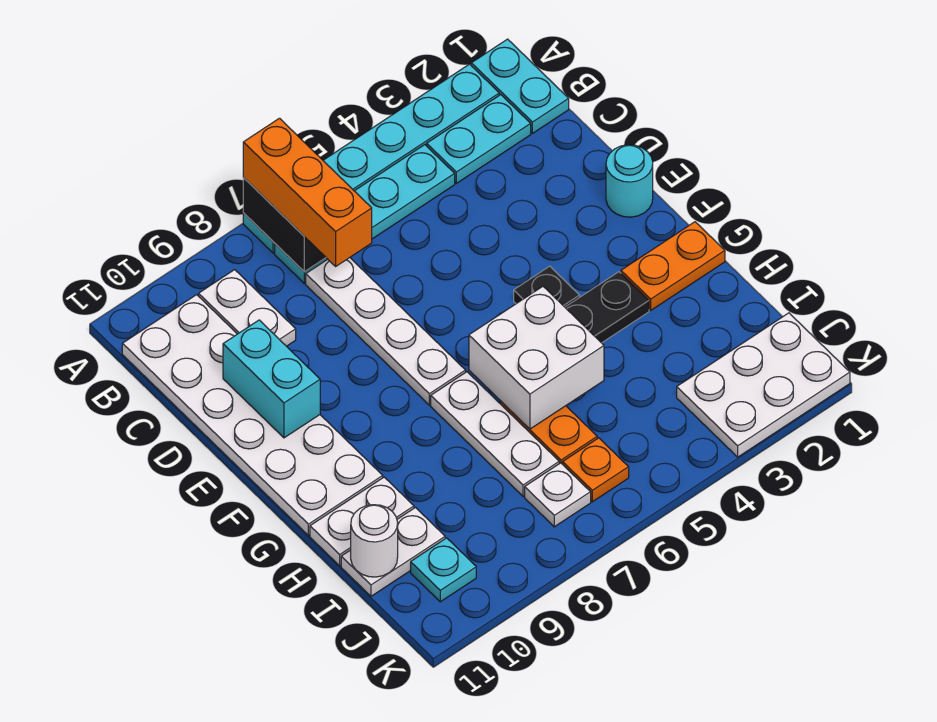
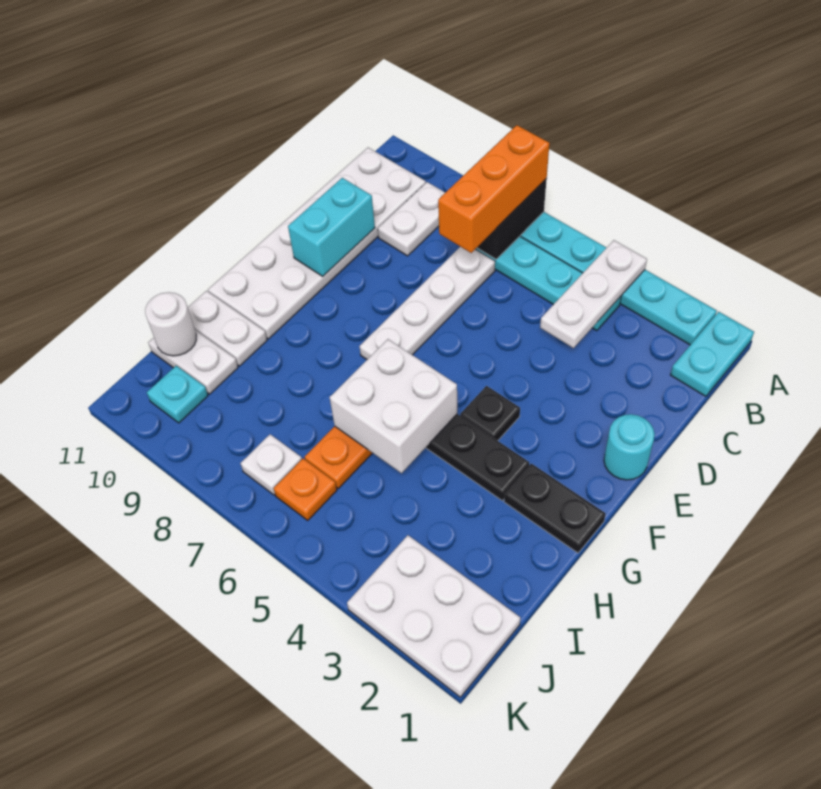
cyan 1x2 plate [427,95,531,183] -> none
orange 1x2 plate [621,222,725,310] -> black 1x2 plate [504,464,606,553]
white 1x3 plate [431,372,559,496] -> white 1x3 plate moved to [540,240,647,348]

